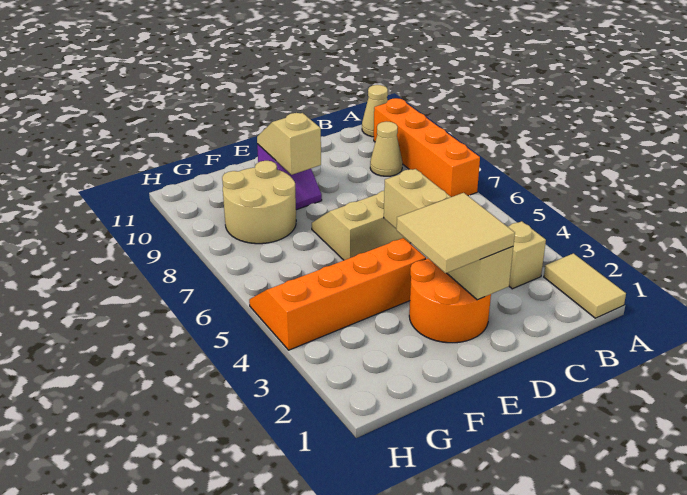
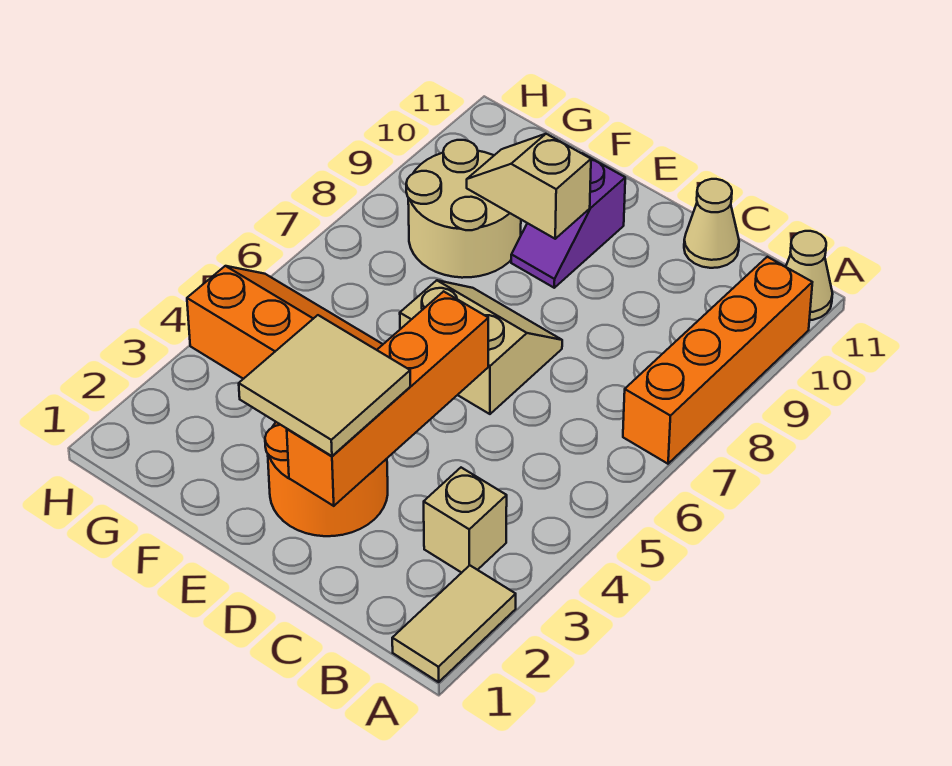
tan 1x1 cone [370,121,403,176] -> tan 1x1 cone moved to [684,179,739,268]
tan 1x4 brick [384,169,513,300] -> orange 1x4 brick [287,291,488,506]
tan 1x2 slope [257,113,321,175] -> tan 1x2 slope turned to [467,134,591,239]

